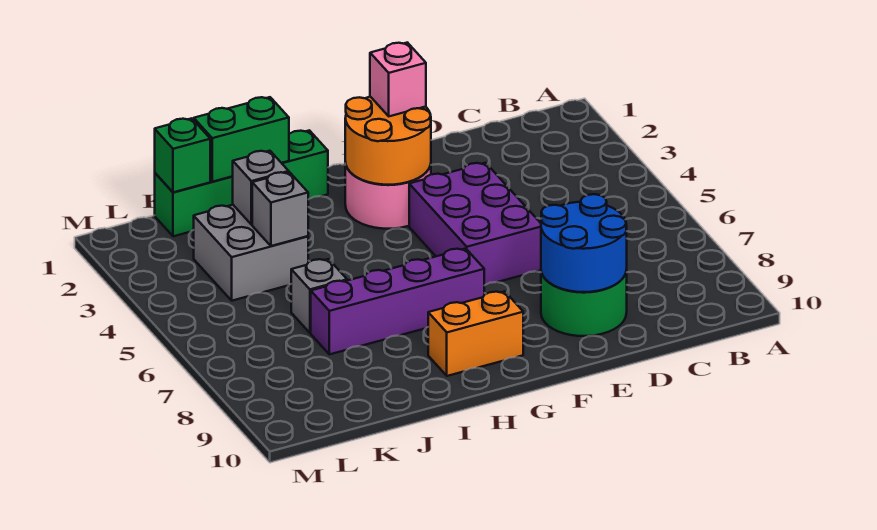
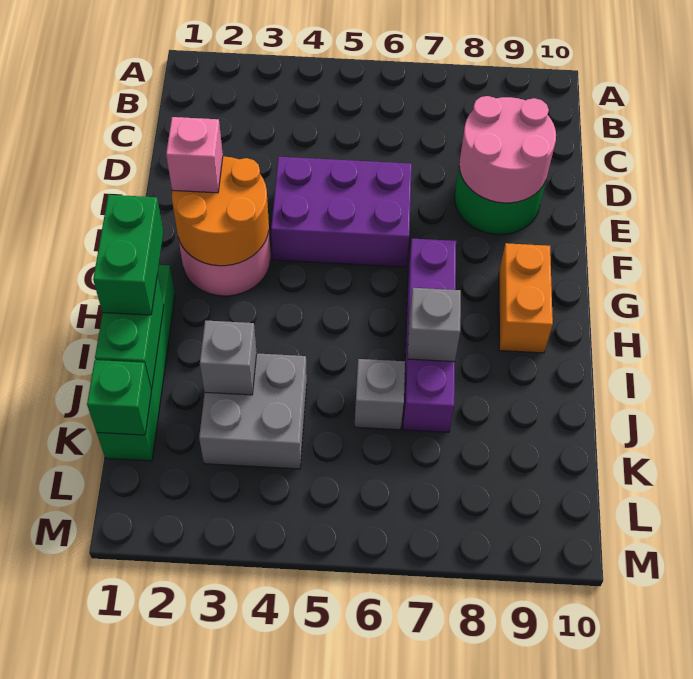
blue 2x2 round brick [541,194,627,292] -> pink 2x2 round brick [459,96,556,203]
none -> green 1x2 brick [93,195,164,315]
grey 1x1 brick [252,172,308,246] -> grey 1x1 brick moved to [408,288,461,362]

